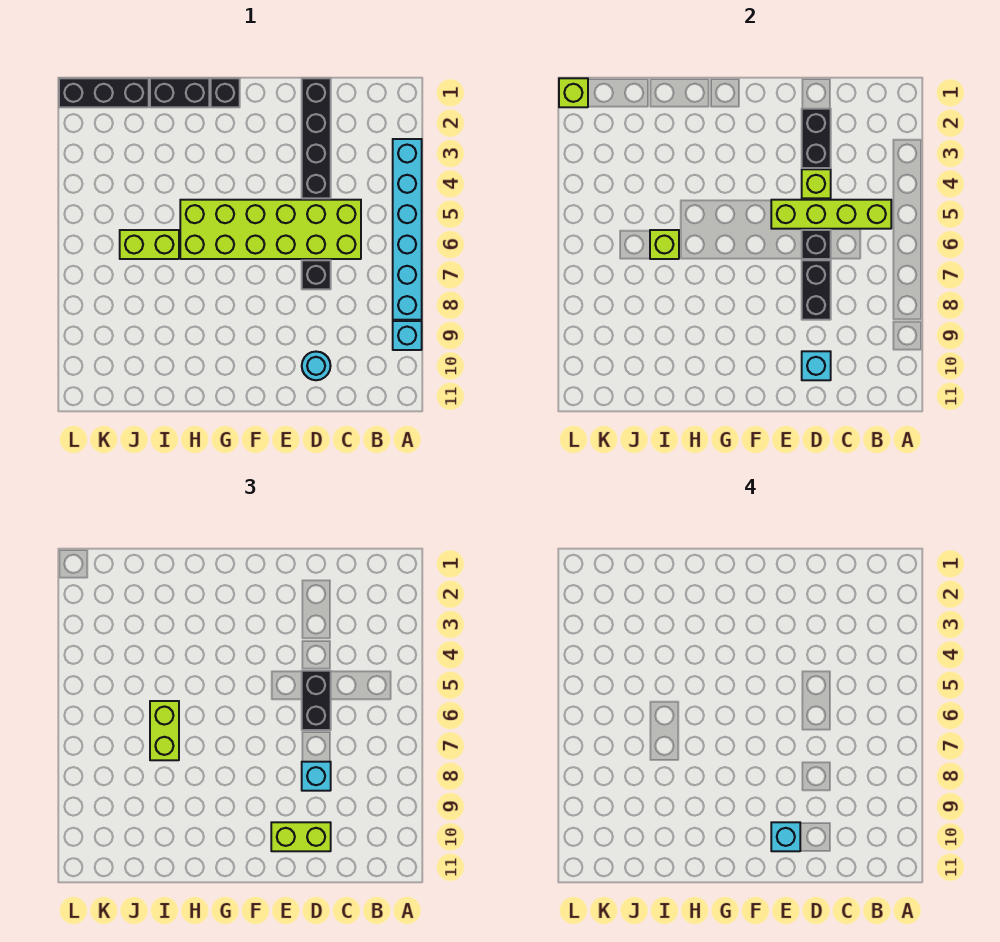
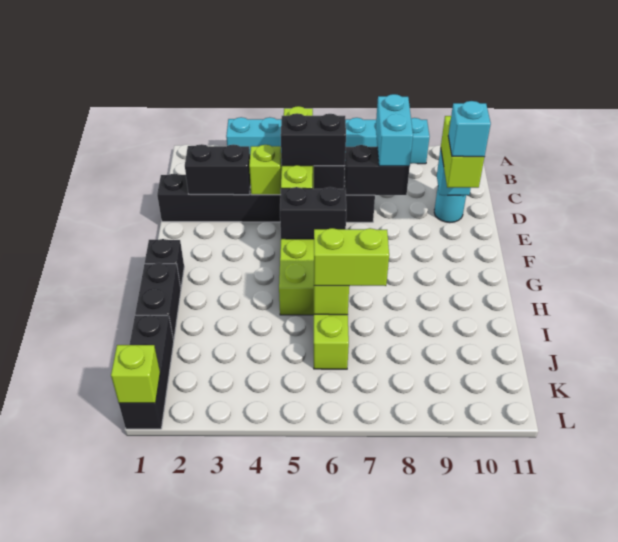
cyan 1x1 brick [302,762,331,791] -> cyan 1x2 brick [376,94,413,166]
none -> black 1x2 brick [280,187,346,239]

